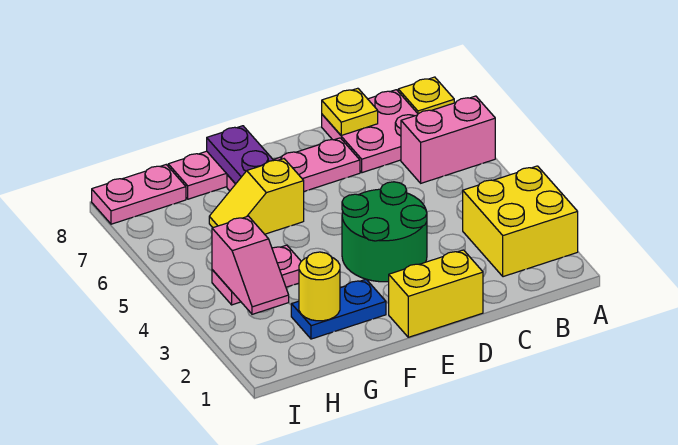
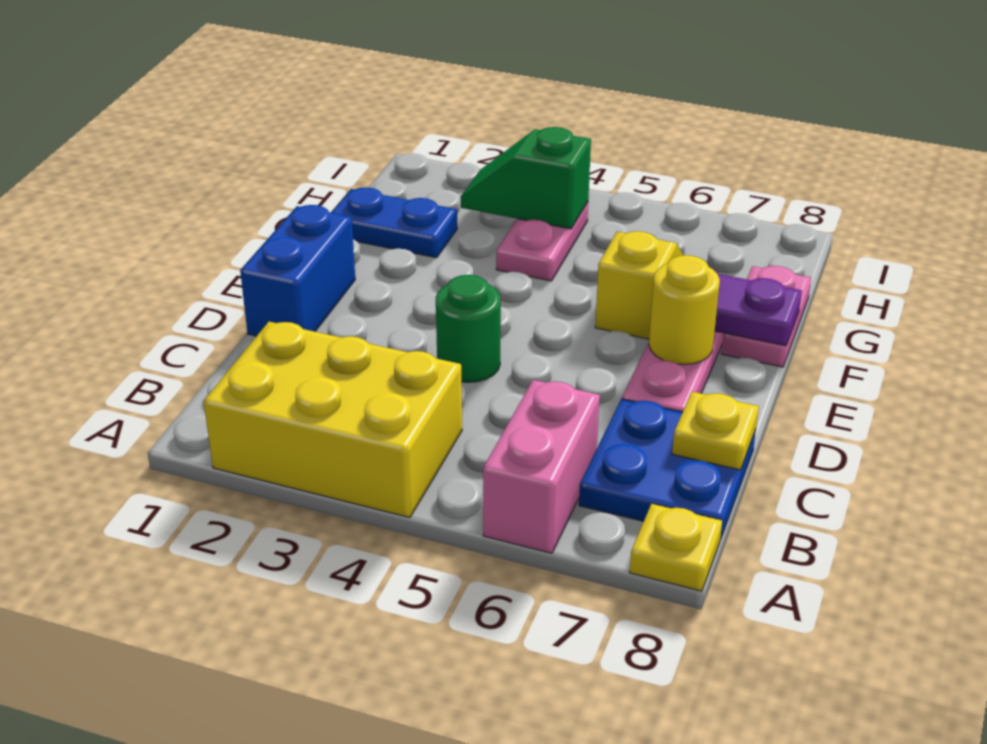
yellow 2x2 brick [463,166,578,277] -> yellow 2x3 brick [204,322,462,518]
pink 2x2 plate [322,90,418,173] -> blue 2x2 plate [579,399,756,540]
yellow 1x2 brick [389,250,483,337] -> blue 1x2 brick [240,205,355,336]
green 2x2 round brick [342,182,427,282] -> green 1x1 round brick [436,275,501,382]
blue 1x2 plate [291,279,386,339] -> blue 1x2 plate turned to [331,187,457,258]
yellow 1x1 round brick [299,252,340,321] -> yellow 1x1 round brick moved to [649,255,720,365]
pink 1x2 slope [212,216,289,314] -> green 1x2 slope [461,127,591,229]
pink 1x2 plate [92,165,186,224] -> none

